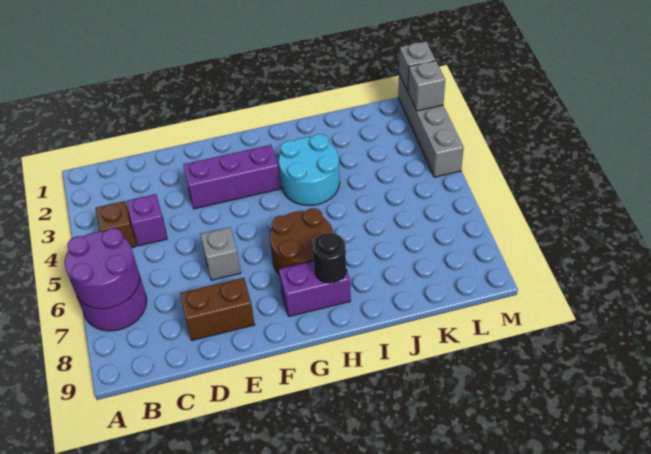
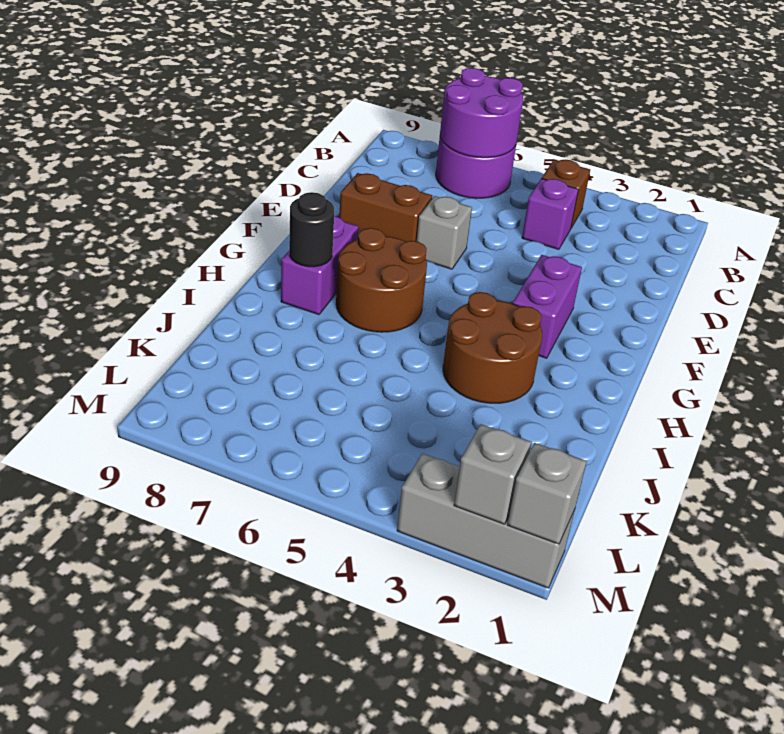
brown 1x2 brick [180,278,255,341] -> brown 1x2 brick turned to [339,173,432,242]
purple 1x3 brick [183,145,280,209] -> purple 1x2 brick [513,255,582,358]
cyan 2x2 round brick [279,134,340,205] -> brown 2x2 round brick [443,292,542,403]
grey 1x4 brick [398,74,464,177] -> grey 1x3 brick [397,453,575,588]

